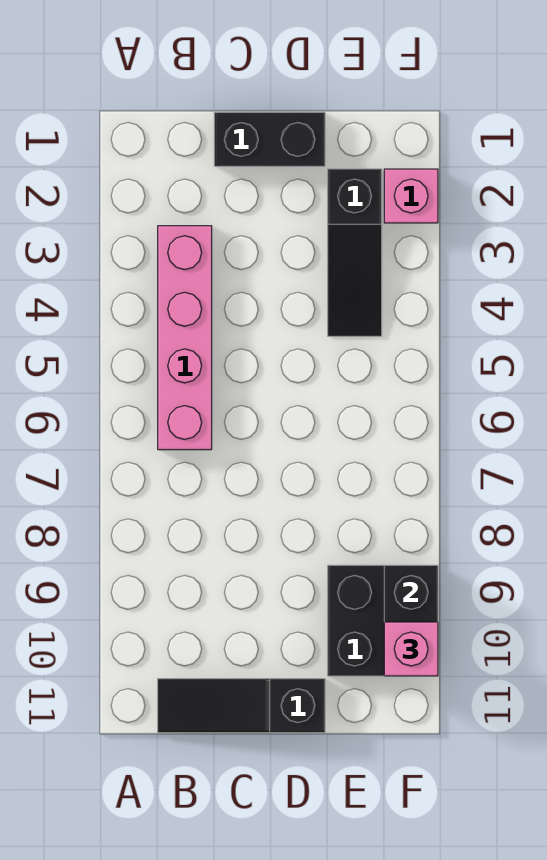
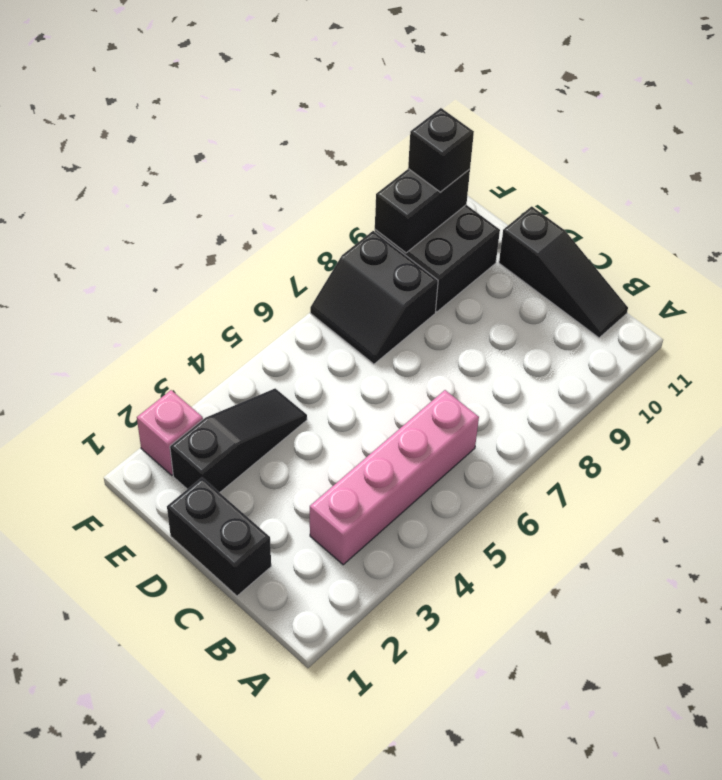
none -> black 2x2 slope [310,231,438,364]
pink 1x1 brick [384,622,438,676] -> black 1x1 brick [408,108,474,192]

